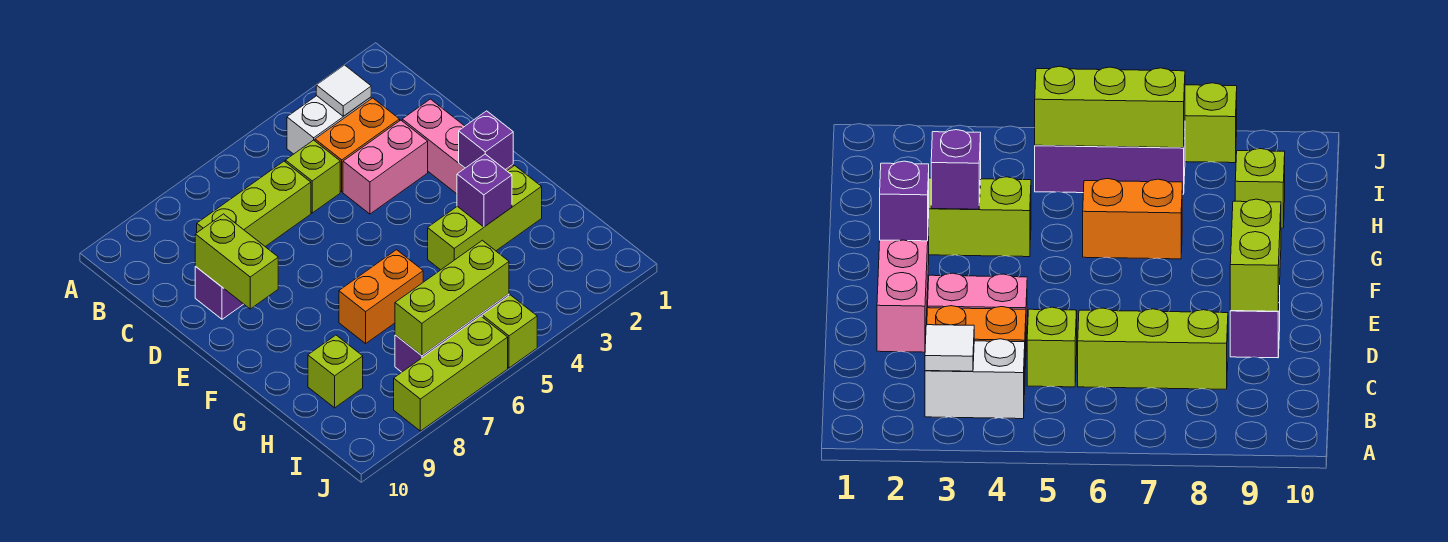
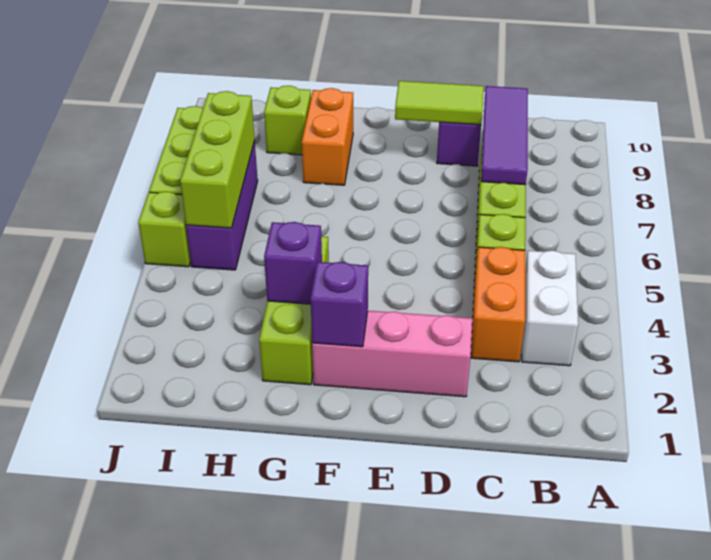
white 1x1 tile [316,65,371,116] -> none
none -> purple 1x3 tile [481,86,528,185]
pink 1x2 brick [343,120,428,214] -> none
lime 1x2 brick [195,214,278,309] -> lime 1x2 tile [395,81,484,125]
orange 1x2 brick [339,250,423,344] -> orange 1x2 brick moved to [302,88,353,185]

